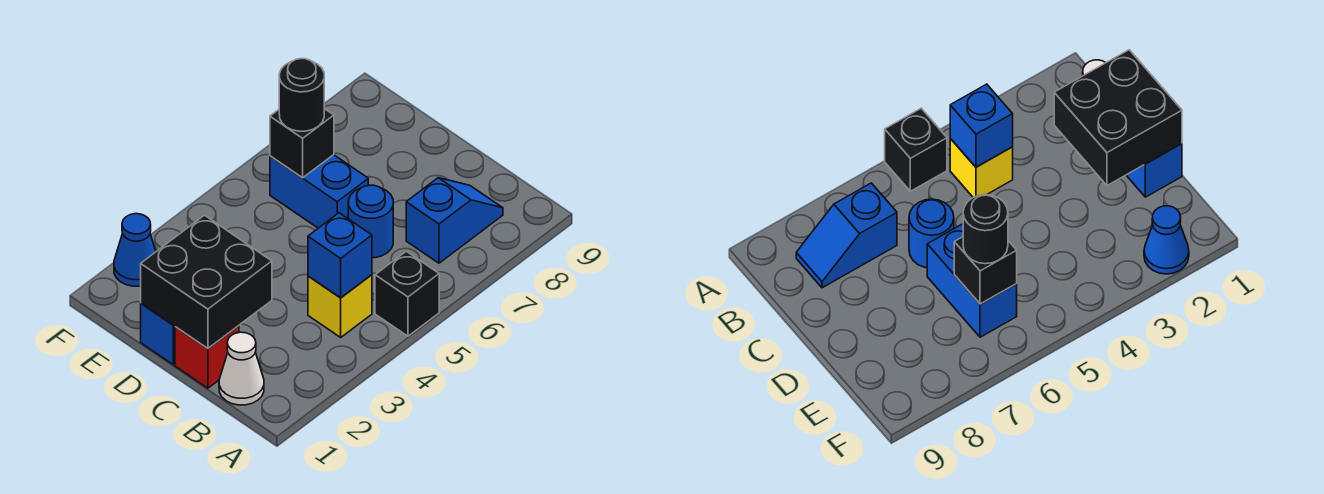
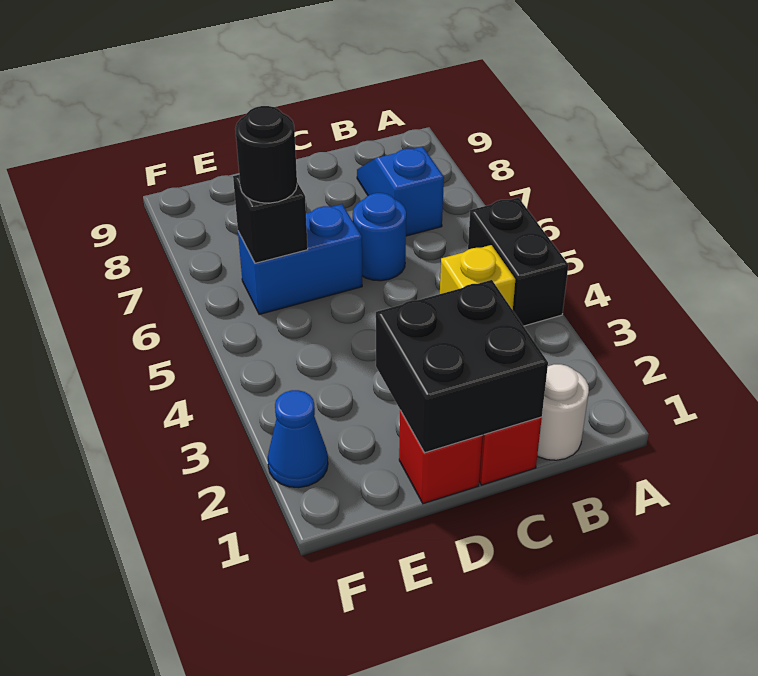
black 1x1 brick [375,251,439,336] -> black 1x2 brick [468,197,568,326]
white 1x1 cone [219,332,264,405] -> white 1x1 round brick [537,364,589,460]
blue 1x1 brick [308,213,372,298] -> none
blue 1x1 brick [141,303,175,365] -> red 1x1 brick [399,410,482,504]

